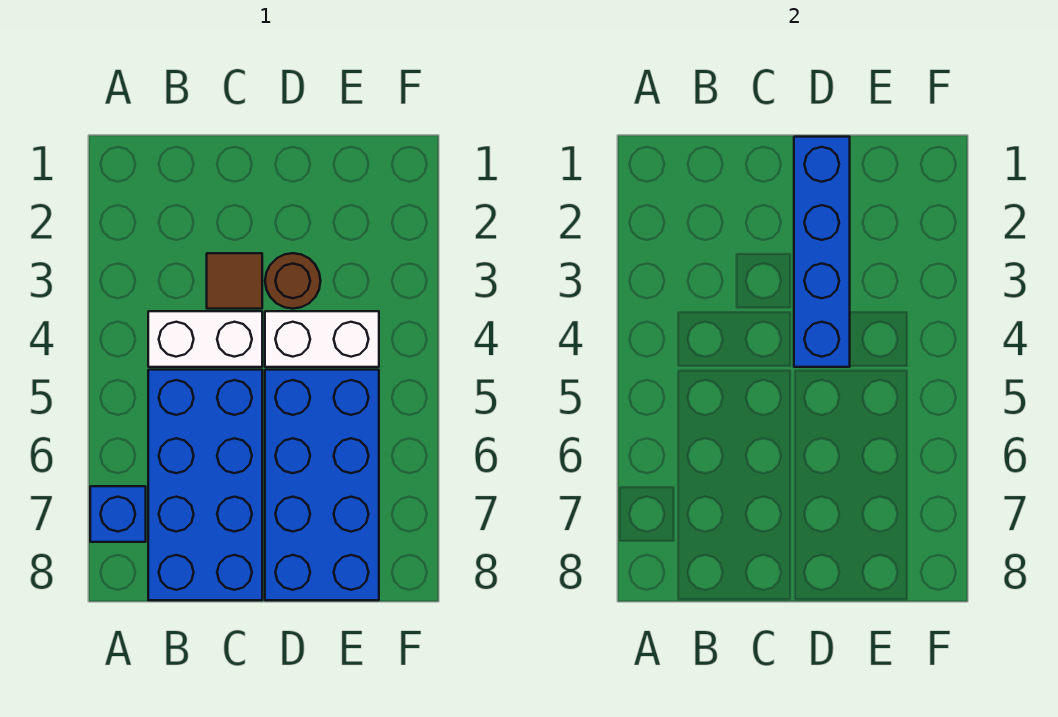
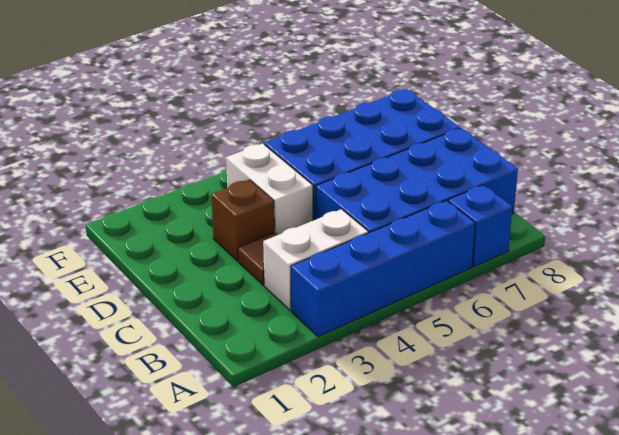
white 1x2 brick [148,311,262,367] -> white 1x2 brick turned to [263,209,368,310]
blue 1x4 brick [794,137,850,367] -> blue 1x4 brick moved to [291,200,475,337]
brown 1x1 round brick [265,253,321,309] -> brown 1x1 brick [211,180,274,261]

